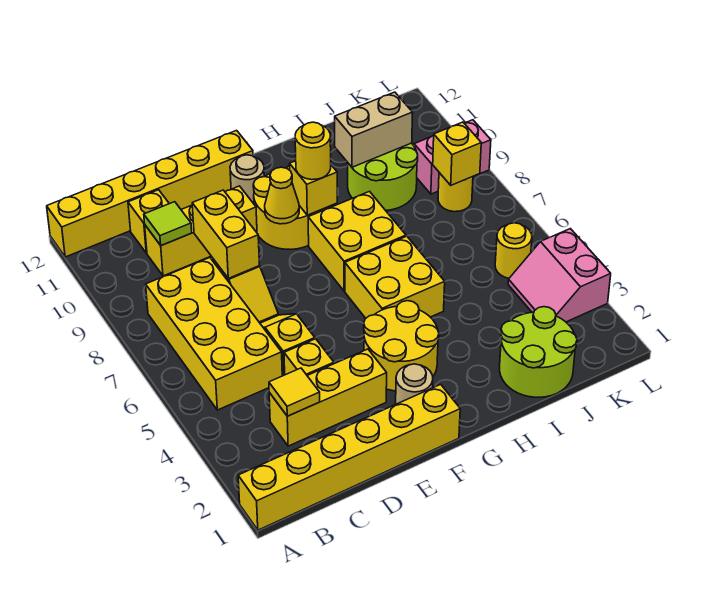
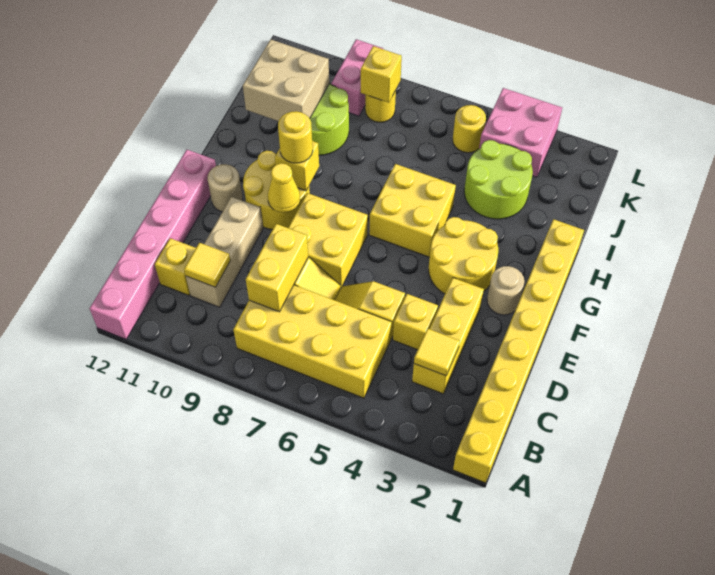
yellow 1x6 brick [238,384,460,530] -> yellow 1x8 brick [453,219,584,483]
yellow 1x6 brick [47,131,253,257] -> pink 1x6 brick [90,150,216,339]
yellow 1x3 brick [145,186,257,276] -> tan 1x3 brick [186,197,263,307]
lime 1x1 tile [144,202,192,246] -> yellow 1x1 tile [184,243,230,287]
yellow 1x2 brick [192,190,259,278] -> yellow 1x2 brick turned to [246,224,308,312]
yellow 2x2 brick [308,192,406,291] -> yellow 2x2 brick moved to [288,193,368,287]
lime 2x2 round brick [500,307,577,397] -> lime 2x2 round brick moved to [464,140,533,219]
tan 1x2 brick [335,92,413,167] -> tan 2x2 brick [243,39,329,121]
pink 2x2 slope [508,229,611,322] -> pink 2x2 brick [479,88,562,177]

